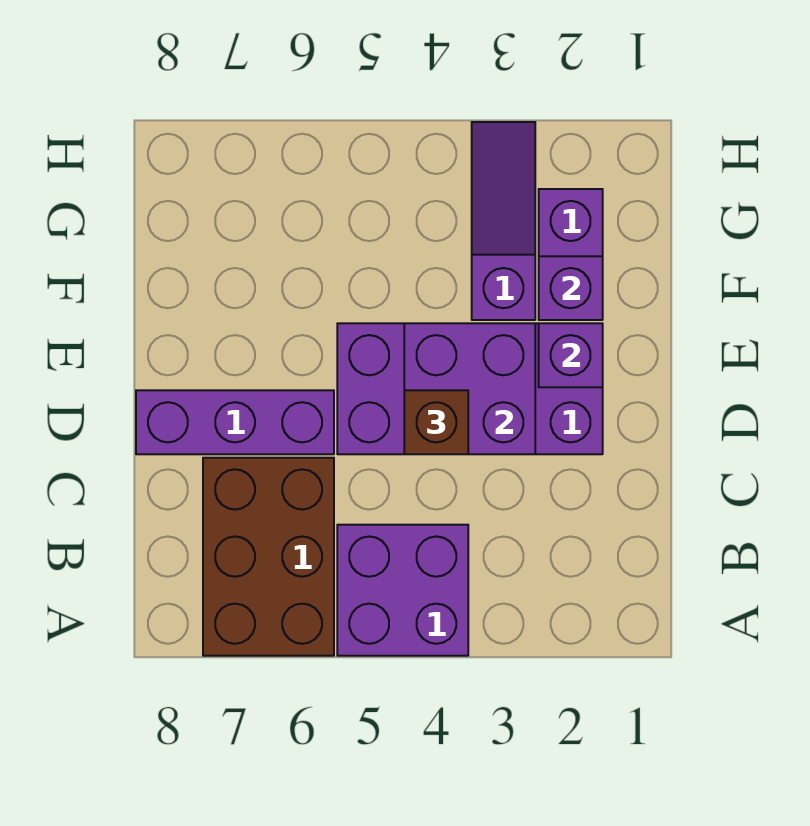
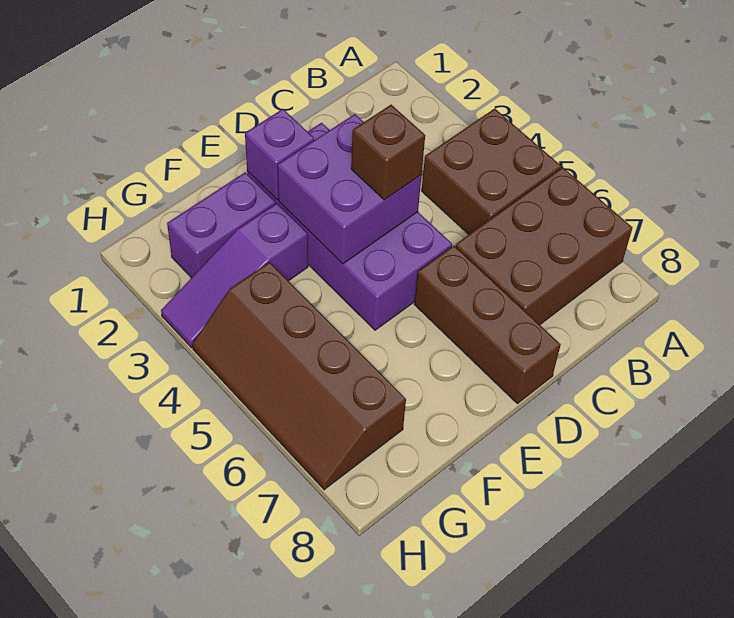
purple 2x2 brick [337,525,468,656] -> brown 2x2 brick [422,108,561,234]
purple 1x3 brick [136,390,334,454] -> brown 1x3 brick [414,246,561,404]
purple 1x1 brick [539,256,603,320] -> none
none -> brown 2x4 slope [192,262,406,490]

